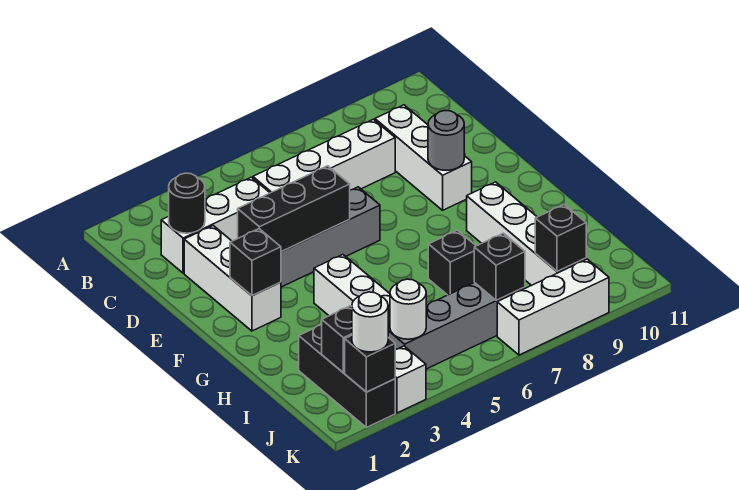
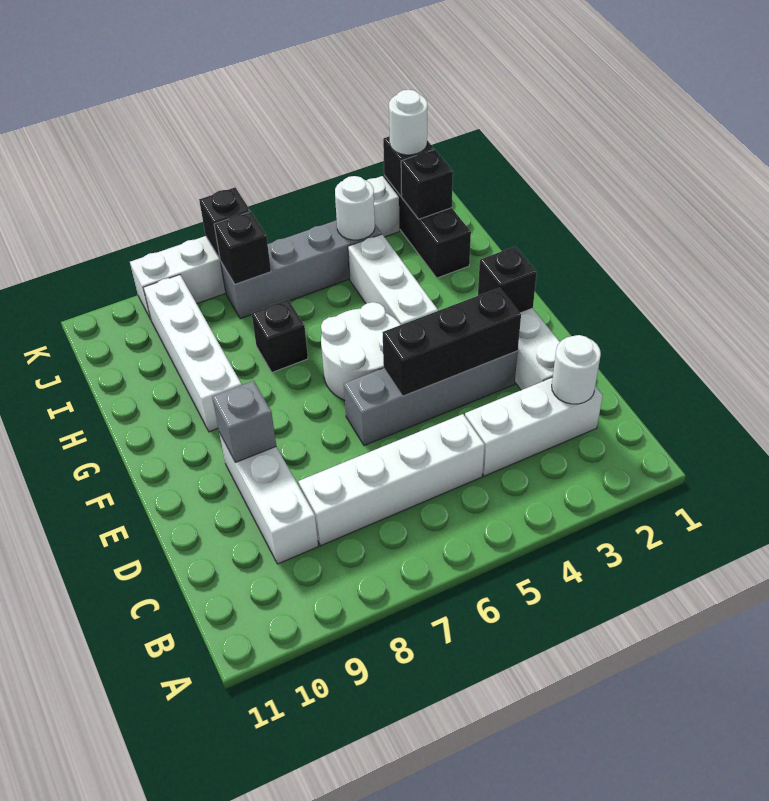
black 1x1 round brick [169,173,205,233] -> white 1x1 round brick [552,335,601,404]
grey 1x1 round brick [428,111,464,170] -> grey 1x1 brick [212,381,276,462]
none -> white 2x2 round brick [321,302,400,400]
black 1x1 brick [535,204,586,272] -> black 1x1 brick moved to [199,188,250,259]

